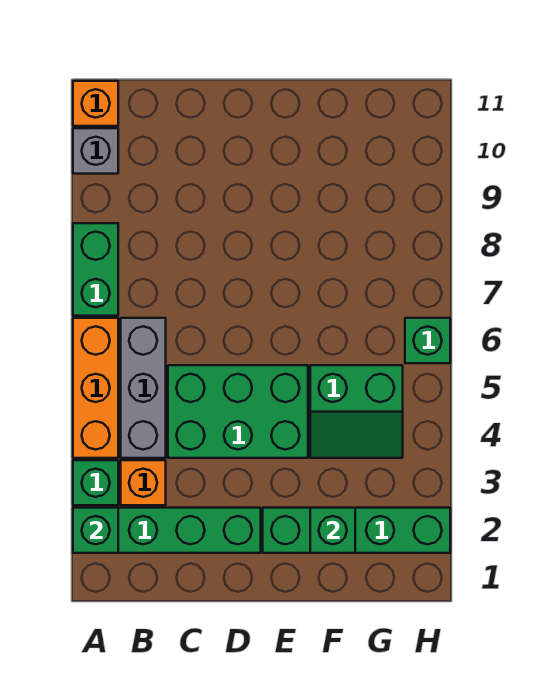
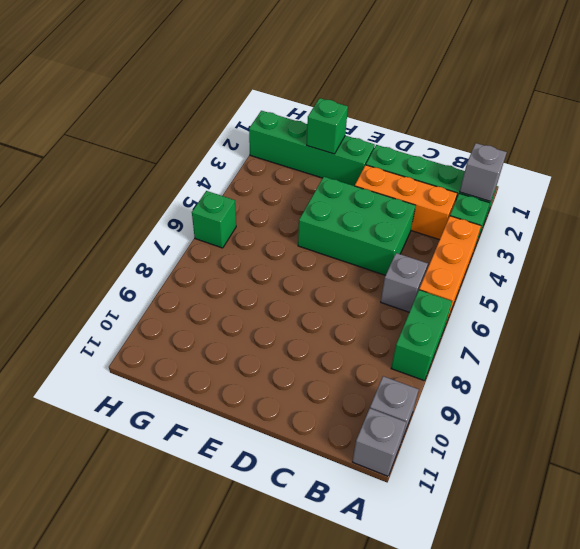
green 1x1 brick [73,508,118,553] -> grey 1x1 brick [460,143,507,201]
orange 1x1 brick [73,81,118,126] -> grey 1x1 brick [353,409,406,476]
orange 1x1 brick [121,460,166,505] -> orange 1x3 brick [355,165,457,240]
grey 1x3 brick [121,318,166,458] -> grey 1x1 brick [381,253,428,312]
green 2x2 slope [310,365,403,458] -> none

